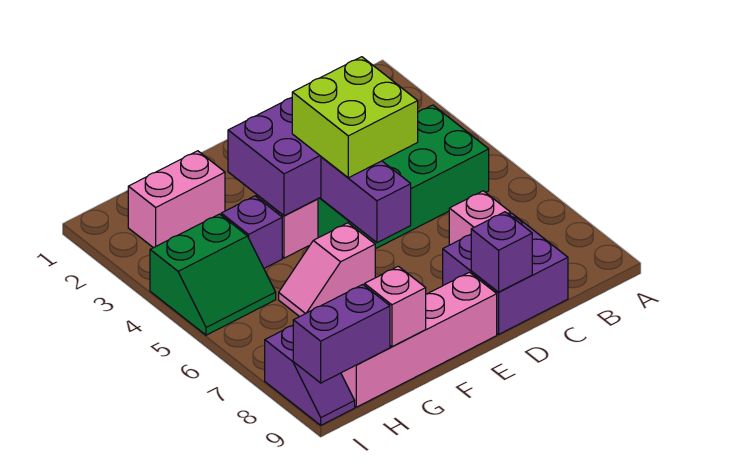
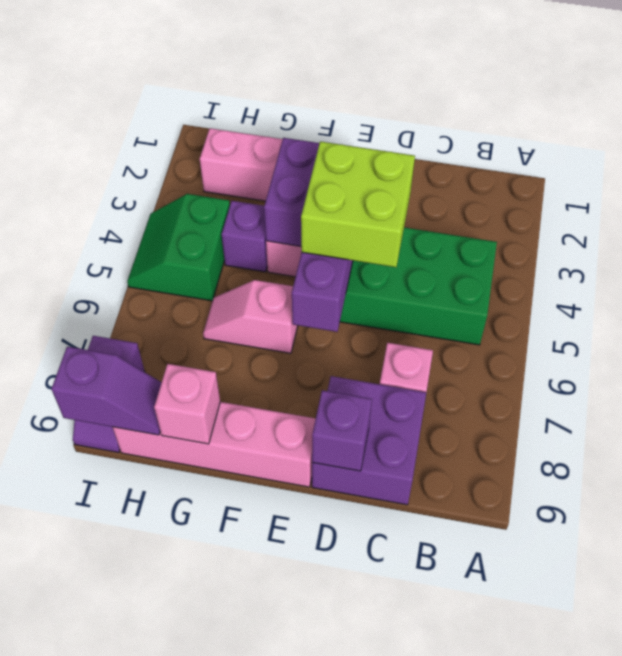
green 2x2 slope [150,214,276,335] -> green 2x2 slope turned to [127,194,230,301]
purple 1x2 brick [293,285,390,383] -> purple 1x2 slope [51,347,162,435]

